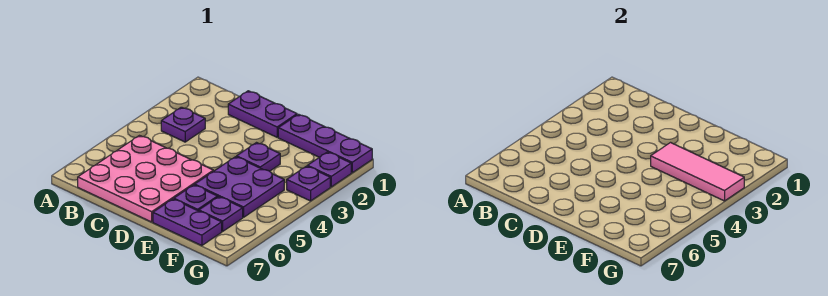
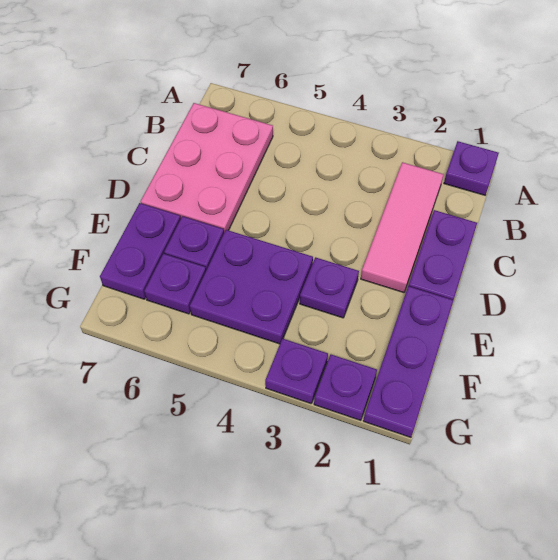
purple 1x1 plate [161,107,205,142] -> purple 1x1 plate moved to [444,141,499,195]
pink 3x3 plate [78,136,213,222] -> pink 2x3 plate [141,103,273,232]
pink 1x3 tile [651,143,744,201] -> pink 1x3 tile moved to [361,162,444,293]

